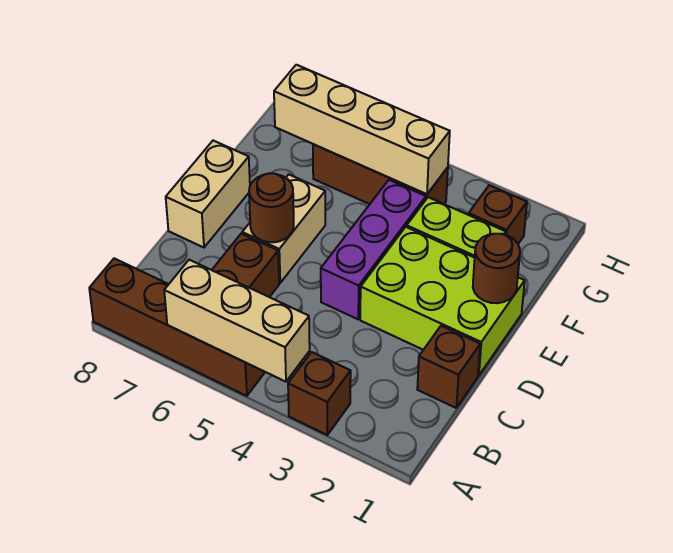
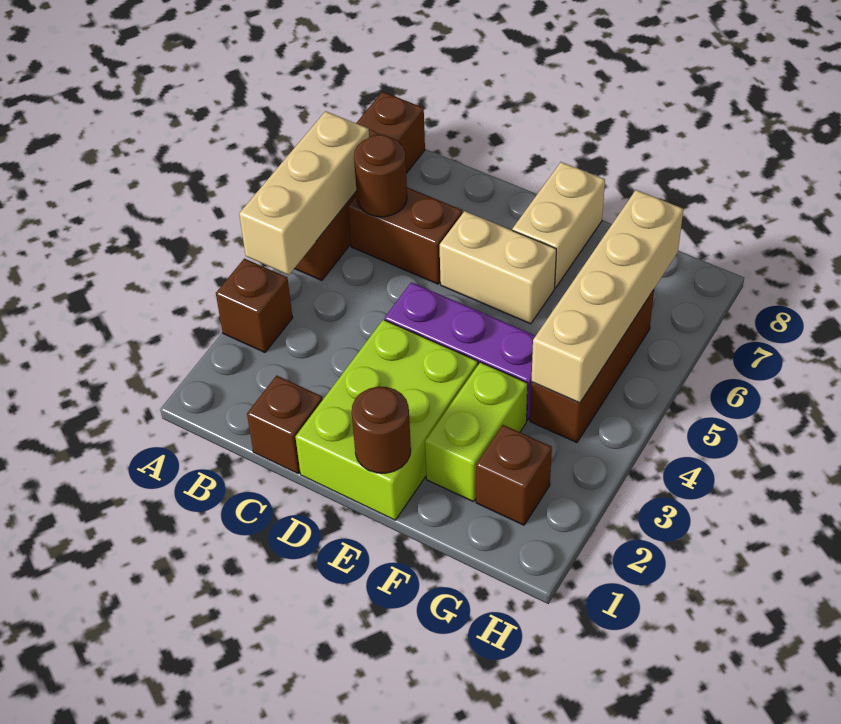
brown 1x1 round brick [249,173,294,242] -> brown 1x1 round brick moved to [354,135,407,217]
tan 1x2 brick [166,141,250,248] -> tan 1x2 brick turned to [512,162,605,288]

